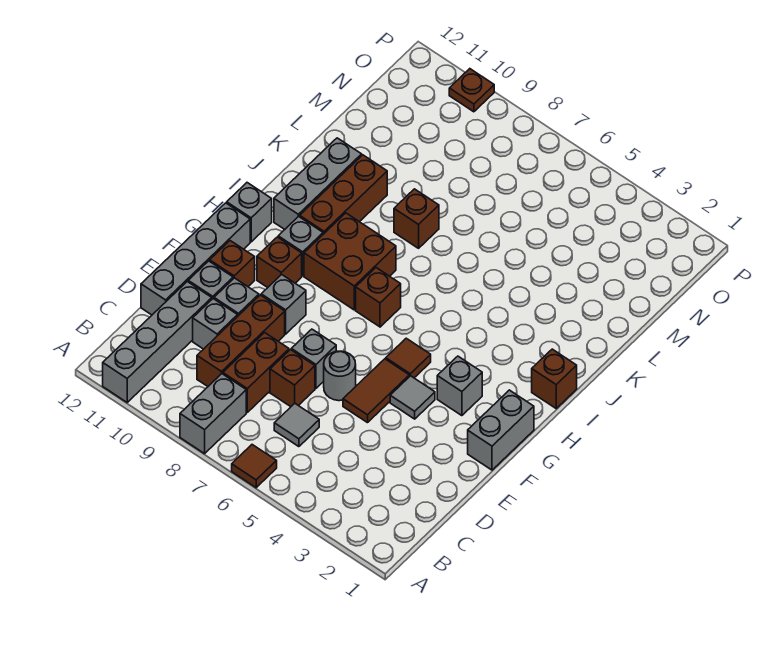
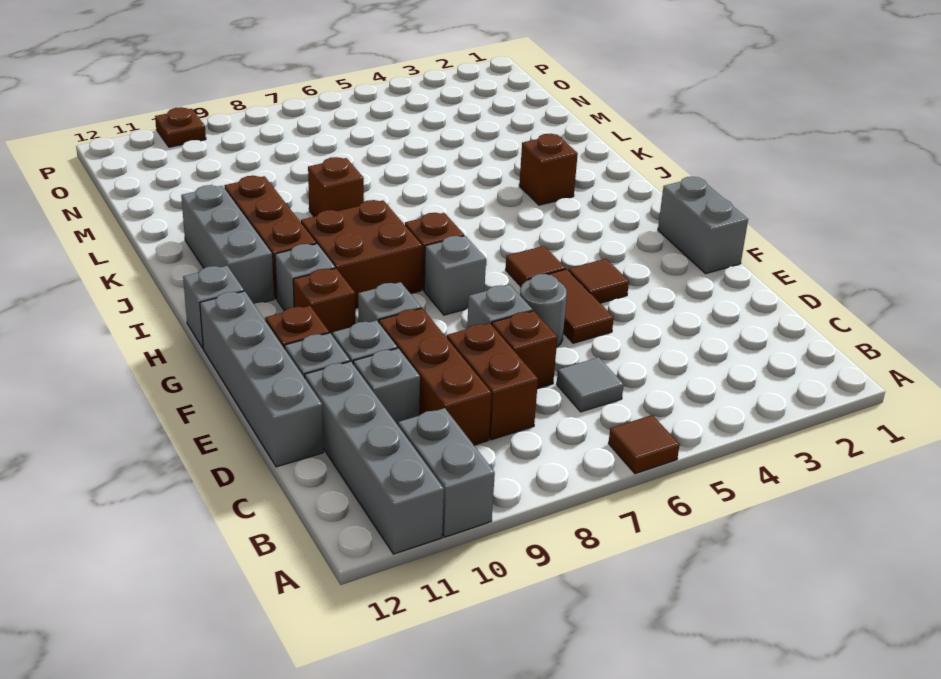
grey 1x2 brick [180,374,246,454] -> grey 1x2 brick moved to [398,408,495,537]
grey 1x1 tile [390,376,435,419] -> brown 1x1 tile [568,259,629,303]
grey 1x1 brick [437,356,482,416] -> grey 1x1 brick moved to [424,236,486,315]
brown 1x1 brick [532,349,577,408] -> brown 1x1 brick moved to [519,134,578,205]

